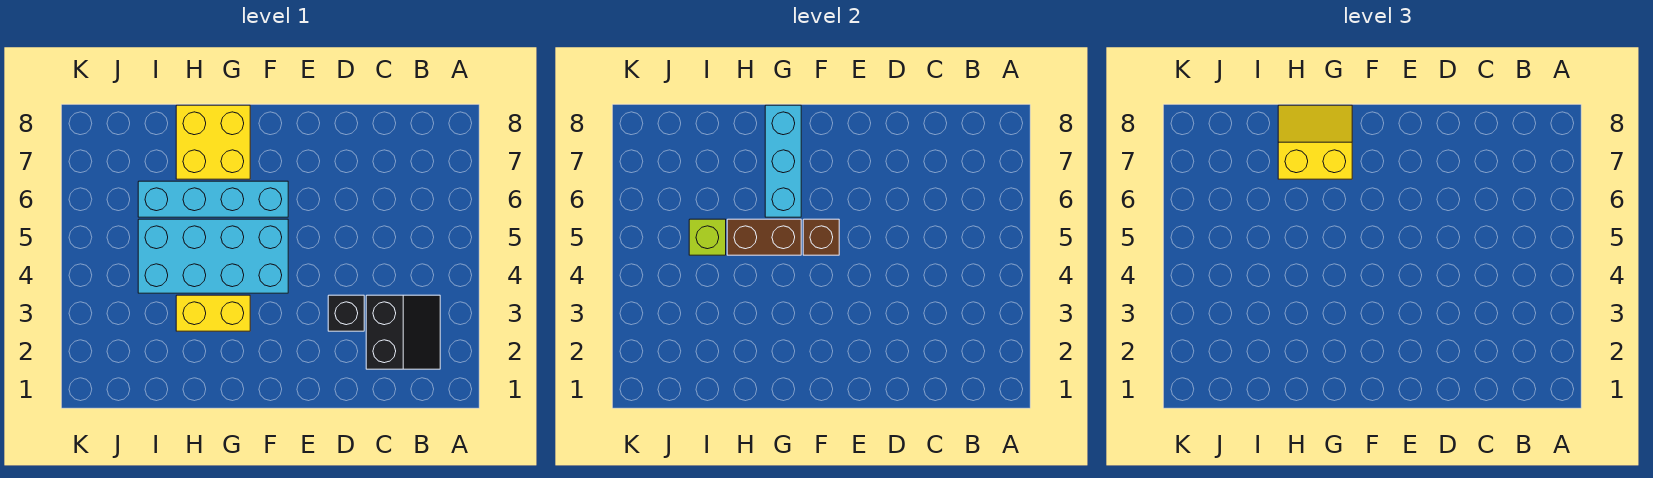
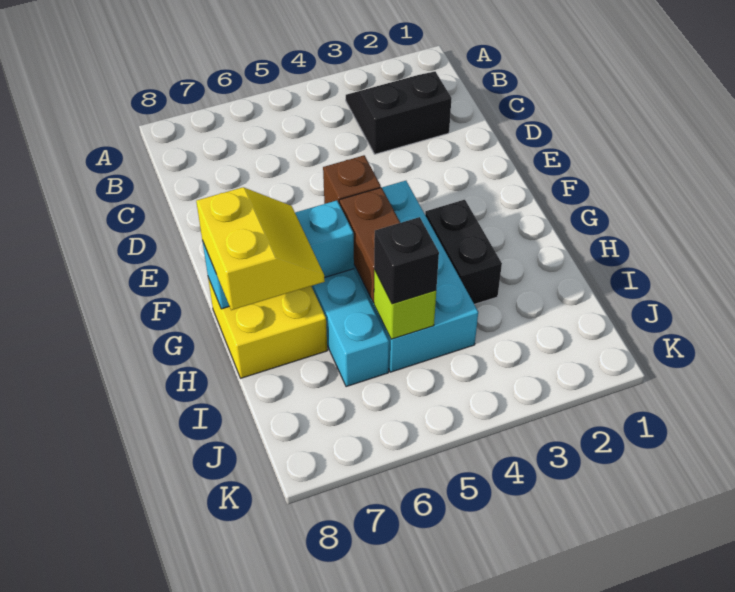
black 1x1 brick [328,295,364,331] -> black 1x1 brick moved to [374,217,439,304]
yellow 1x2 brick [176,295,250,331] -> black 1x2 brick [425,199,502,304]
yellow 2x2 slope [1278,105,1352,179] -> yellow 2x2 slope turned to [196,187,325,310]

